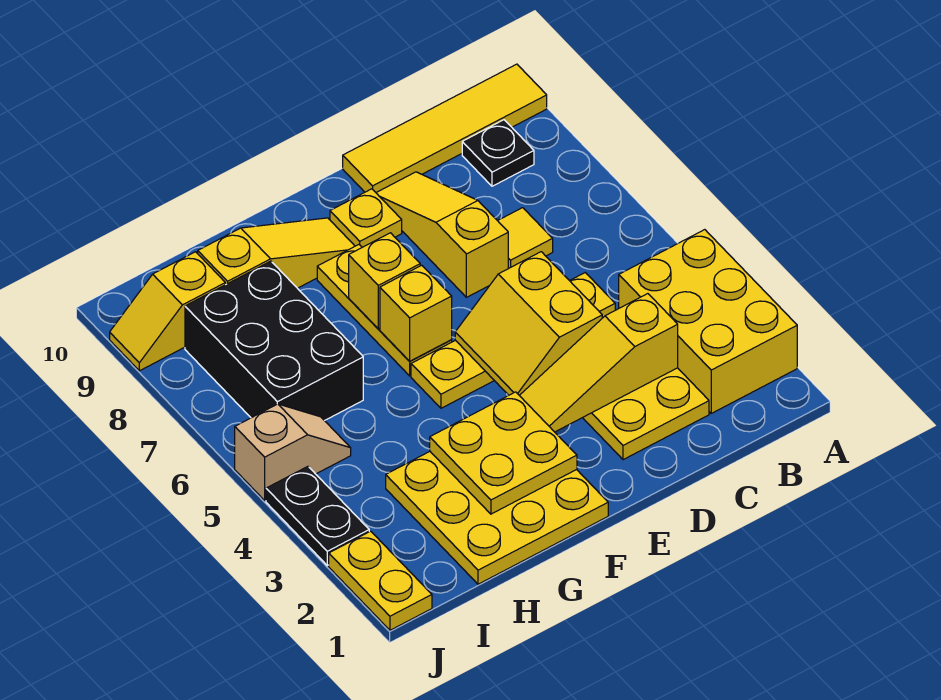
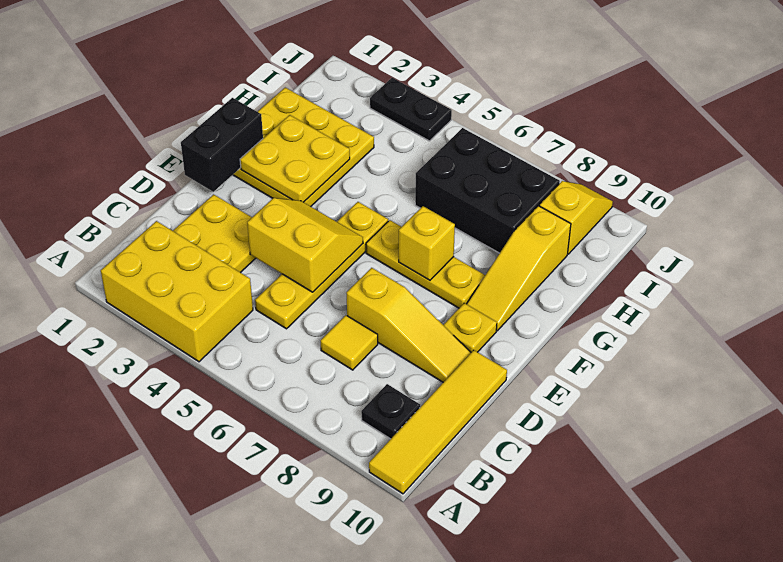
yellow 1x3 slope [519,294,678,432] -> none
none -> black 1x2 brick [181,98,263,192]
yellow 1x1 brick [380,265,452,361] -> none
tan 1x2 slope [235,404,351,500] -> none
yellow 1x2 plate [329,531,432,630] -> none

